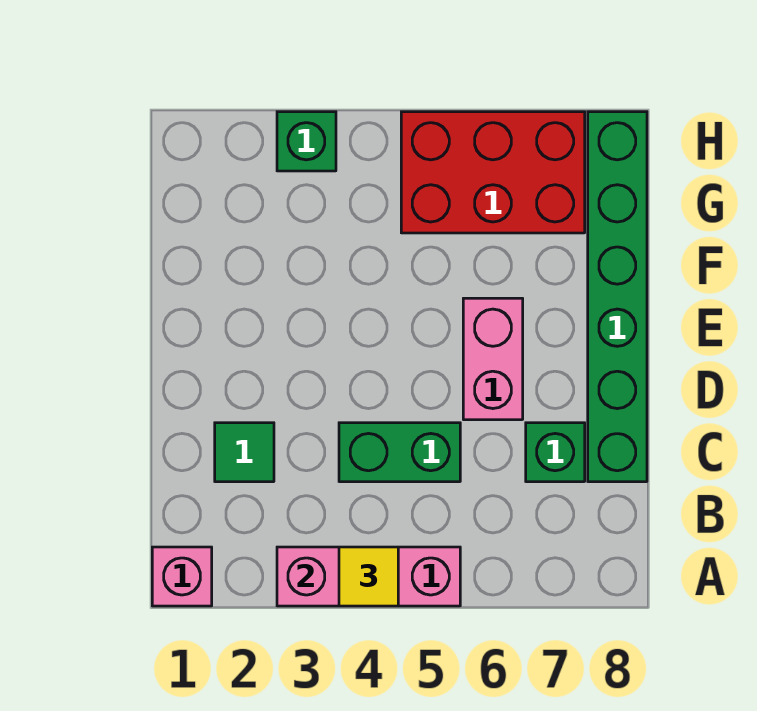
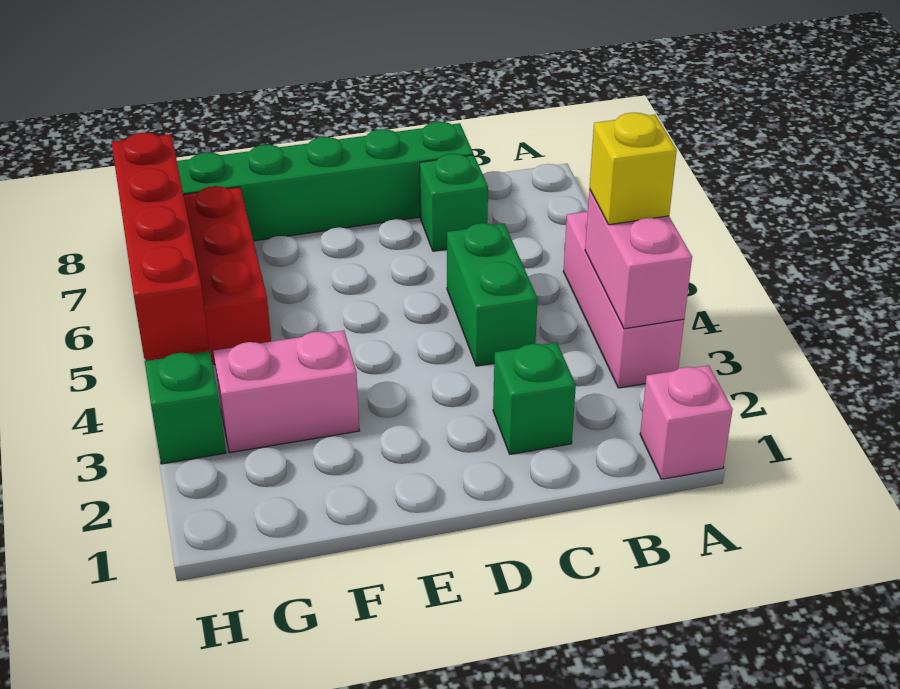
yellow 1x1 tile [339,547,398,606] -> yellow 1x1 brick [589,113,677,225]
green 1x1 tile [215,423,274,482] -> green 1x1 brick [493,342,576,454]
pink 1x2 brick [463,298,523,420] -> pink 1x2 brick moved to [213,330,359,453]
none -> red 1x4 brick [112,132,209,358]

